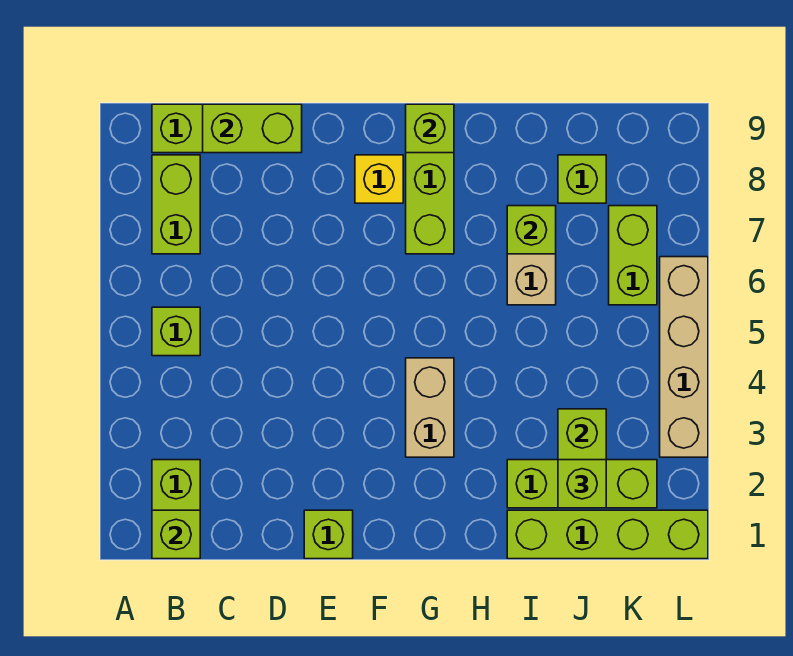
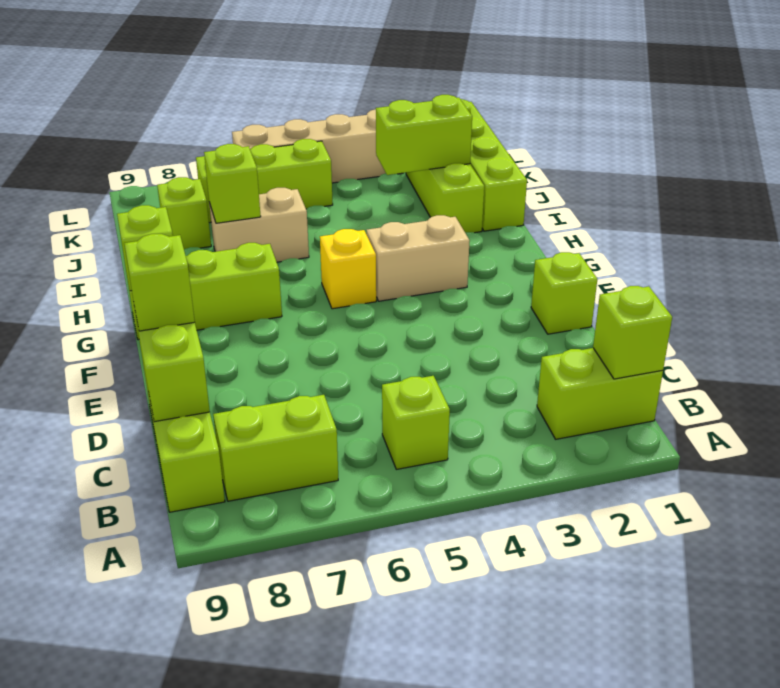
yellow 1x1 brick [355,155,403,203] -> yellow 1x1 brick moved to [320,229,376,309]
lime 1x1 brick [558,460,606,508] -> lime 1x1 brick moved to [124,234,195,331]
lime 1x2 brick [609,206,657,305] -> lime 1x3 brick [196,139,333,223]

